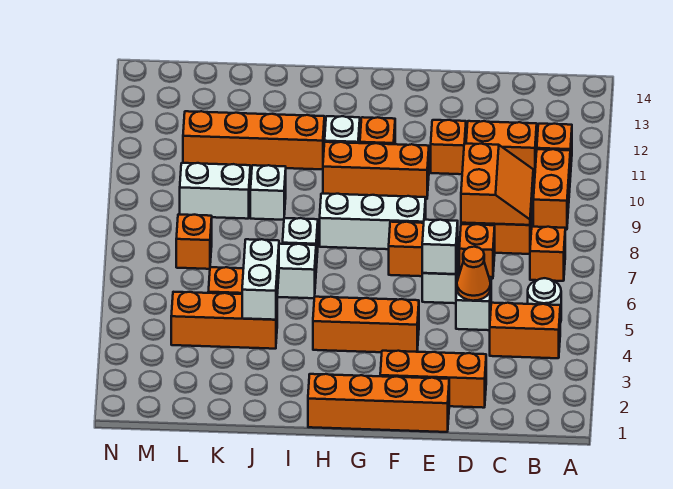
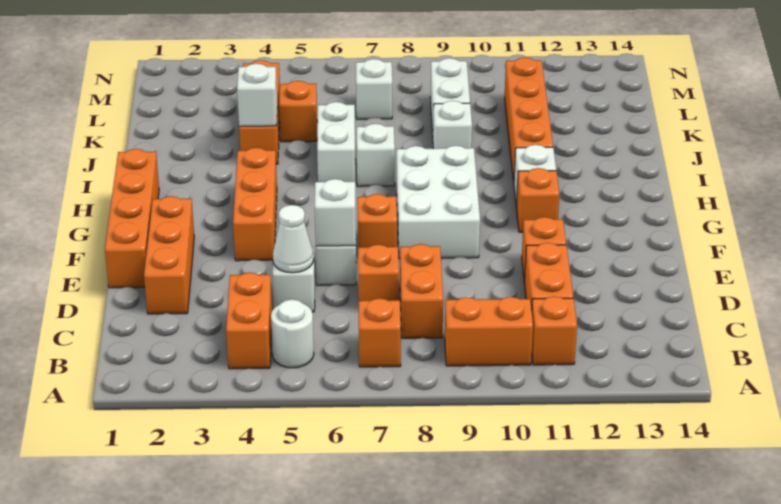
orange 2x2 slope [461,144,533,225] -> none
orange 1x1 cone [457,247,491,301] -> white 1x1 cone [273,205,314,273]
white 1x3 brick [320,194,426,249] -> white 2x3 brick [397,146,480,259]
orange 1x3 brick [323,142,429,199] -> none
white 1x2 brick [242,239,279,320] -> white 1x1 brick [237,64,277,126]
orange 1x1 brick [176,214,212,269] -> white 1x1 brick [356,59,392,119]

